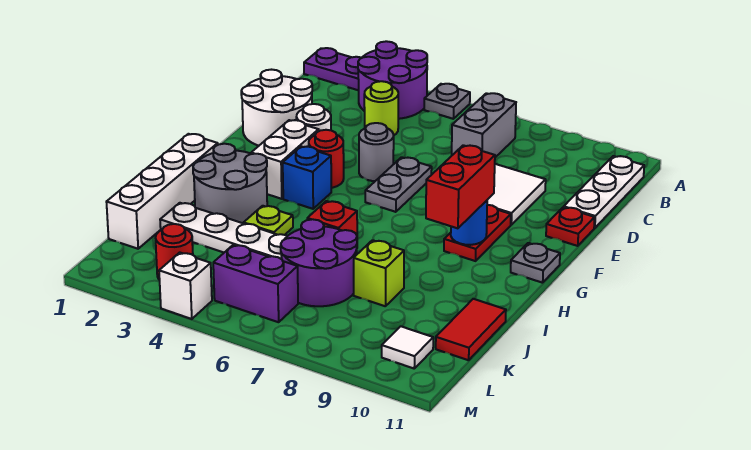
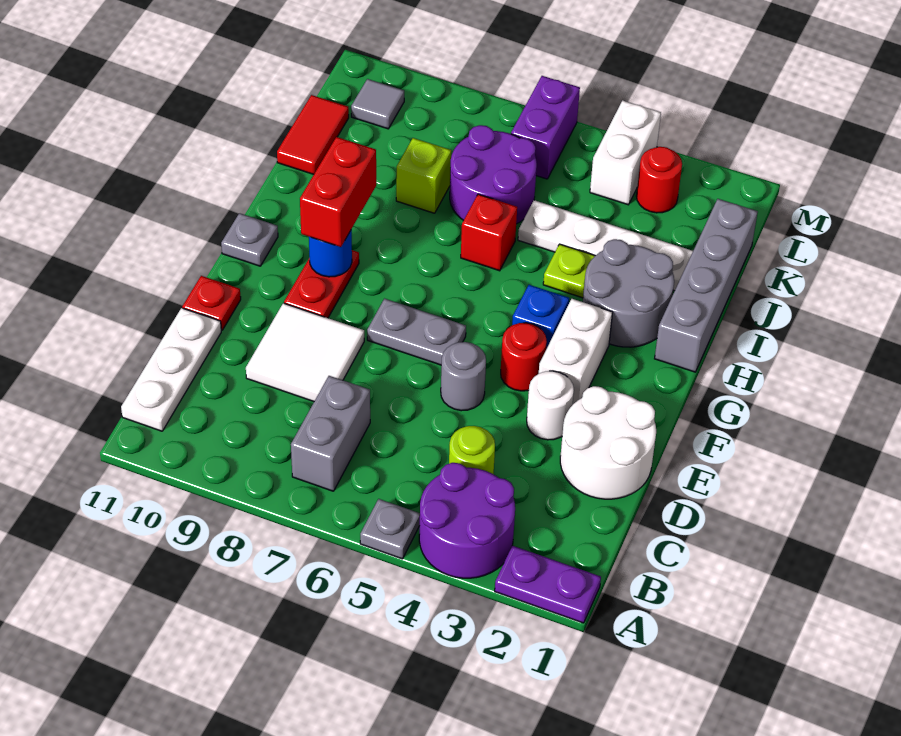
grey 1x2 plate [365,157,432,212] -> grey 1x2 plate turned to [367,299,466,365]
white 1x4 brick [107,134,218,249] -> grey 1x4 brick [655,199,758,372]
purple 1x2 brick [213,245,298,322] -> purple 1x2 brick turned to [511,76,580,179]
white 1x1 tile [382,326,433,368] -> grey 1x1 tile [351,79,404,129]
white 1x1 brick [159,253,212,319] -> white 1x2 brick [590,100,661,205]

